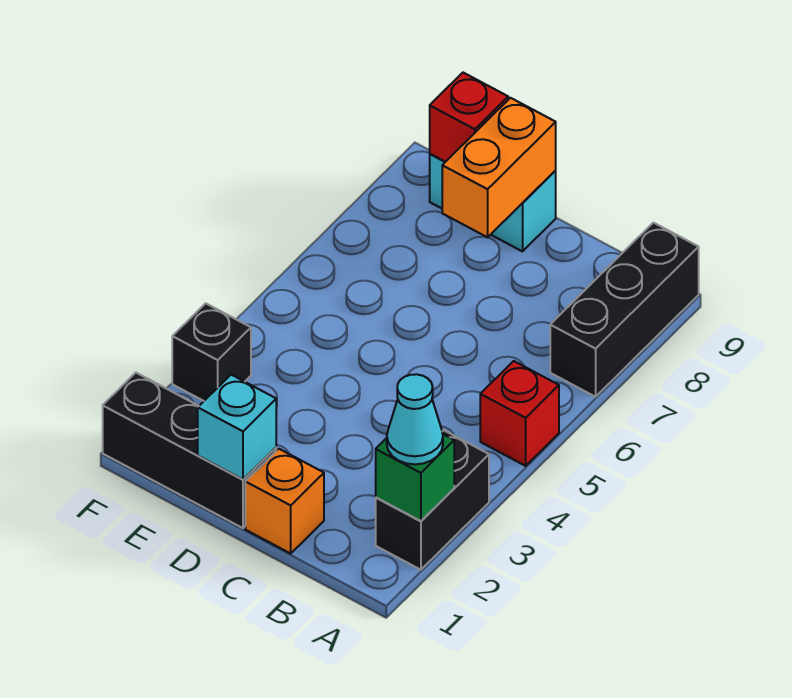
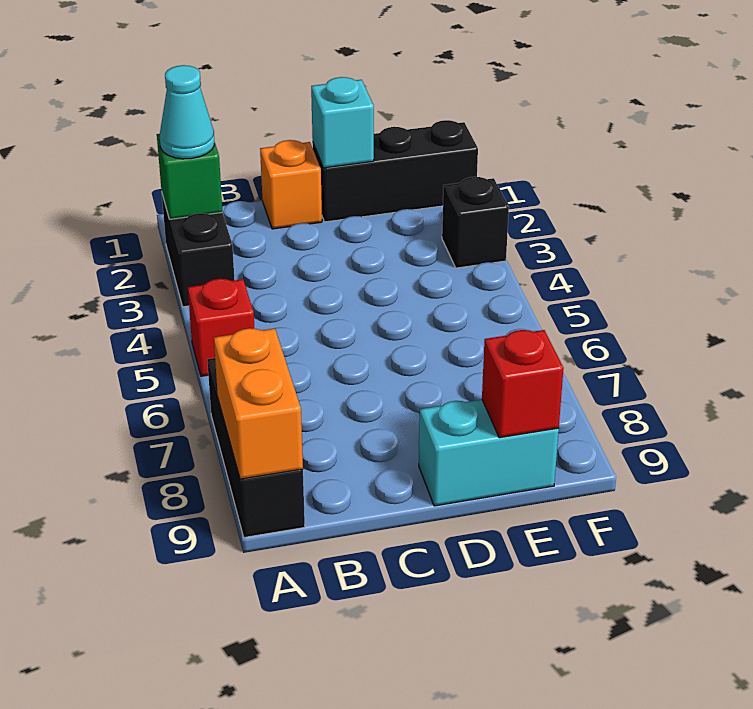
orange 1x2 brick [442,98,556,237] -> orange 1x2 brick moved to [214,328,303,479]

